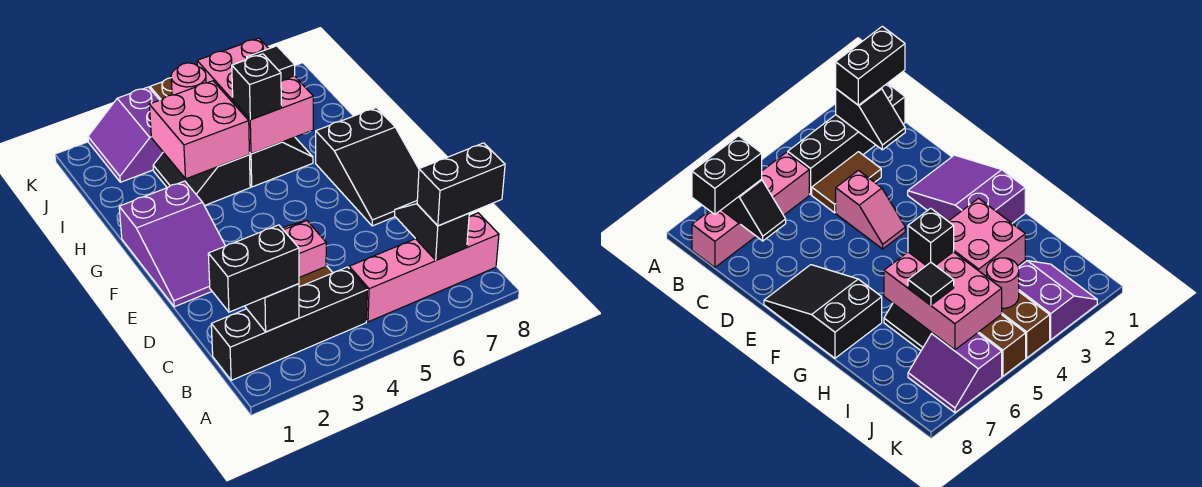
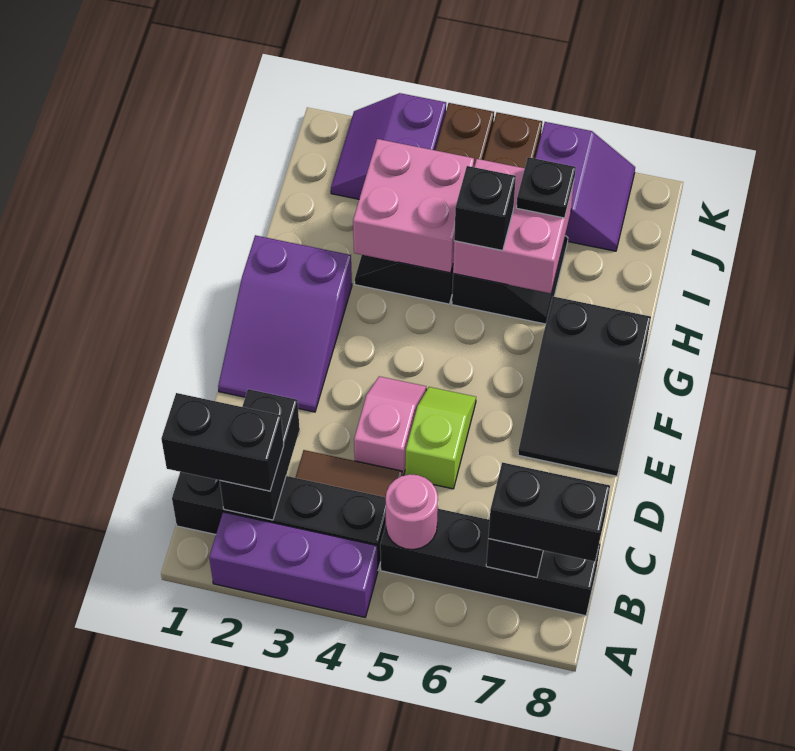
none -> purple 1x3 brick [209,512,378,617]
black 1x2 slope [245,284,299,332] -> black 1x2 brick [220,389,300,520]
pink 1x4 brick [349,213,499,322] -> black 1x4 brick [380,509,601,616]
none -> lime 1x2 slope [405,387,476,489]
pink 2x3 brick [197,38,313,154] -> pink 2x2 brick [453,159,574,293]
black 1x1 tile [247,46,295,81] -> black 1x1 plate [516,157,576,218]
pink 1x1 round brick [171,63,206,95] -> pink 1x1 round brick moved to [386,474,438,550]

